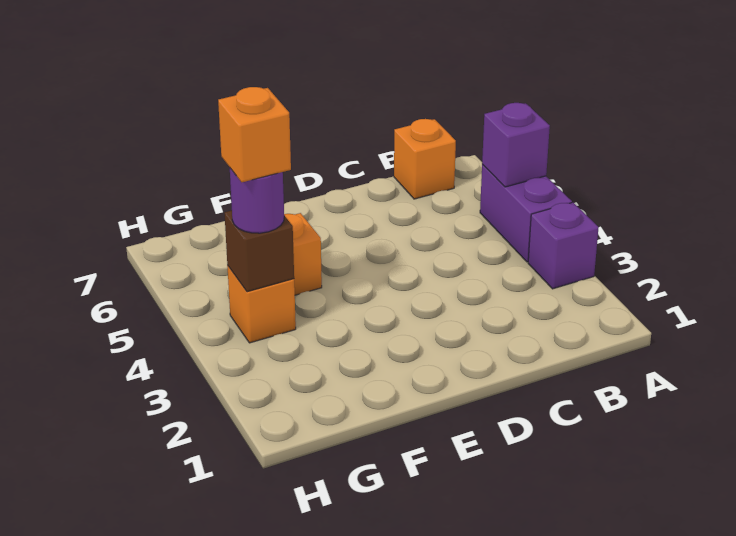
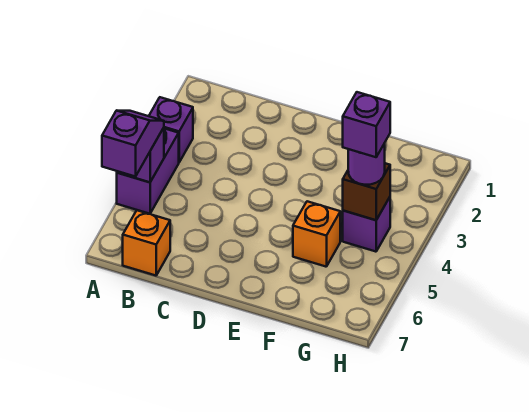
none -> purple 1x2 slope [102,111,164,177]
orange 1x1 brick [227,265,296,343] -> purple 1x1 brick [343,197,390,252]
orange 1x1 brick [218,87,291,182] -> purple 1x1 brick [343,92,390,157]

